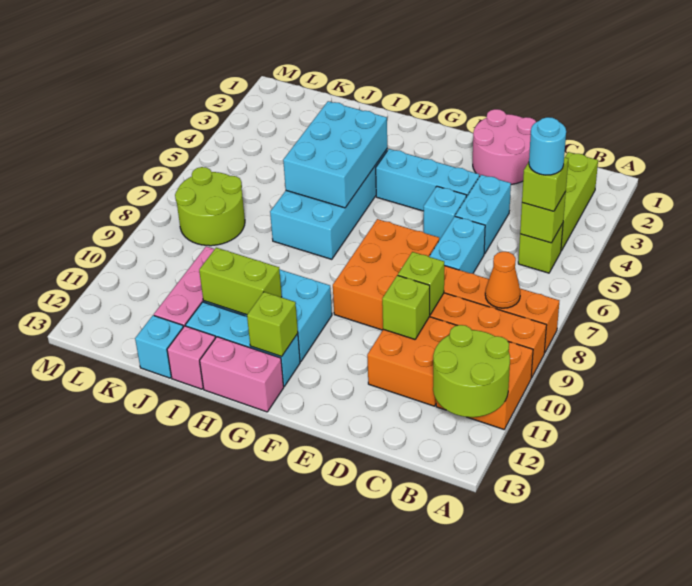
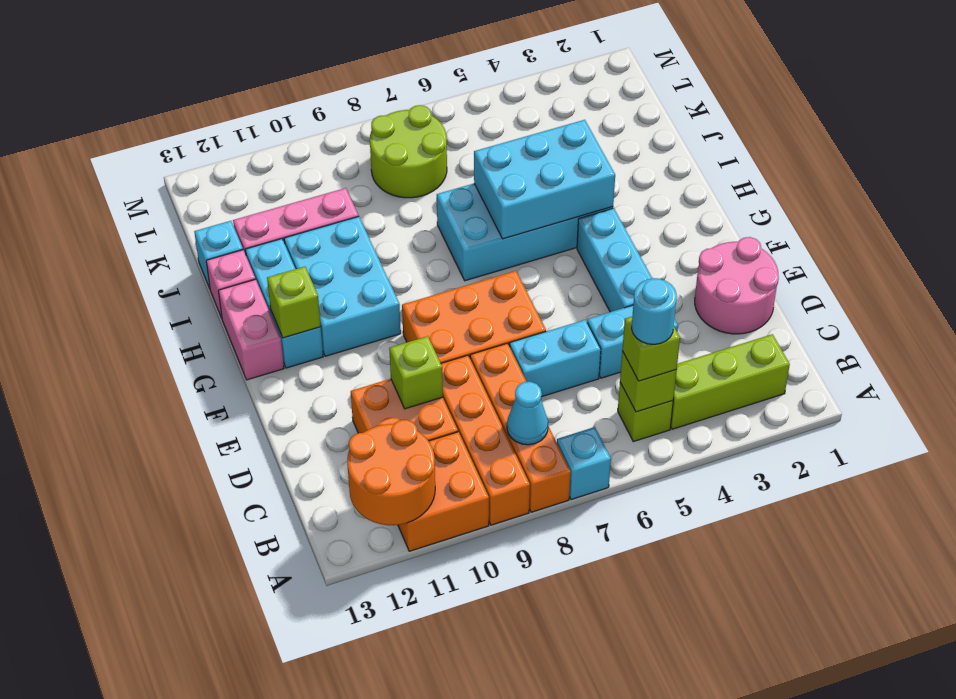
lime 2x2 round brick [433,325,510,417] -> orange 2x2 round brick [347,420,435,525]
orange 1x1 cone [485,252,520,308] -> cyan 1x1 cone [507,382,548,445]
lime 1x1 brick [398,252,444,315] -> none
cyan 1x1 brick [424,186,466,240] -> cyan 1x1 brick moved to [557,427,611,500]
lime 1x2 brick [199,248,282,315] -> none

